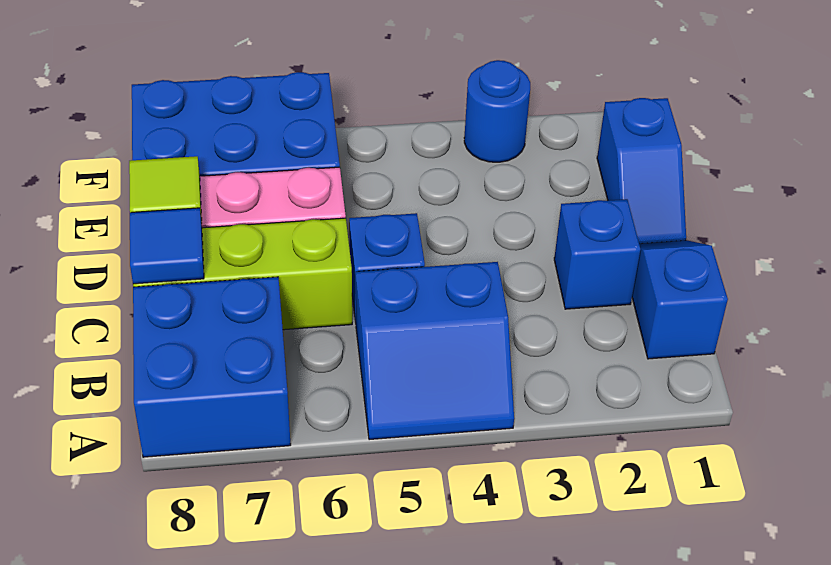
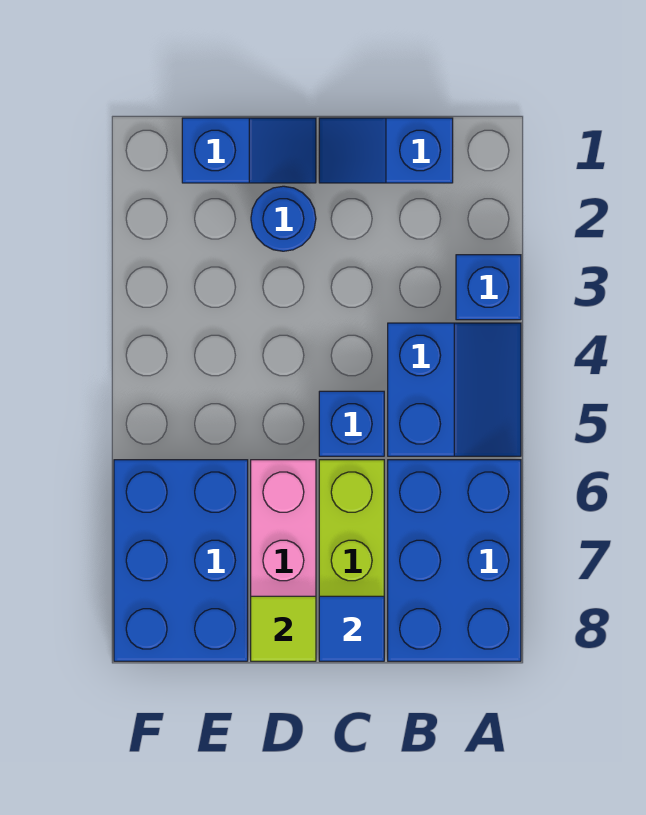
blue 2x2 brick [133,277,291,457] -> blue 2x3 brick [388,460,521,661]
blue 1x1 brick [554,199,641,309] -> blue 1x1 brick moved to [456,255,521,320]
blue 1x1 round brick [464,60,530,162] -> blue 1x1 round brick moved to [251,186,316,251]

